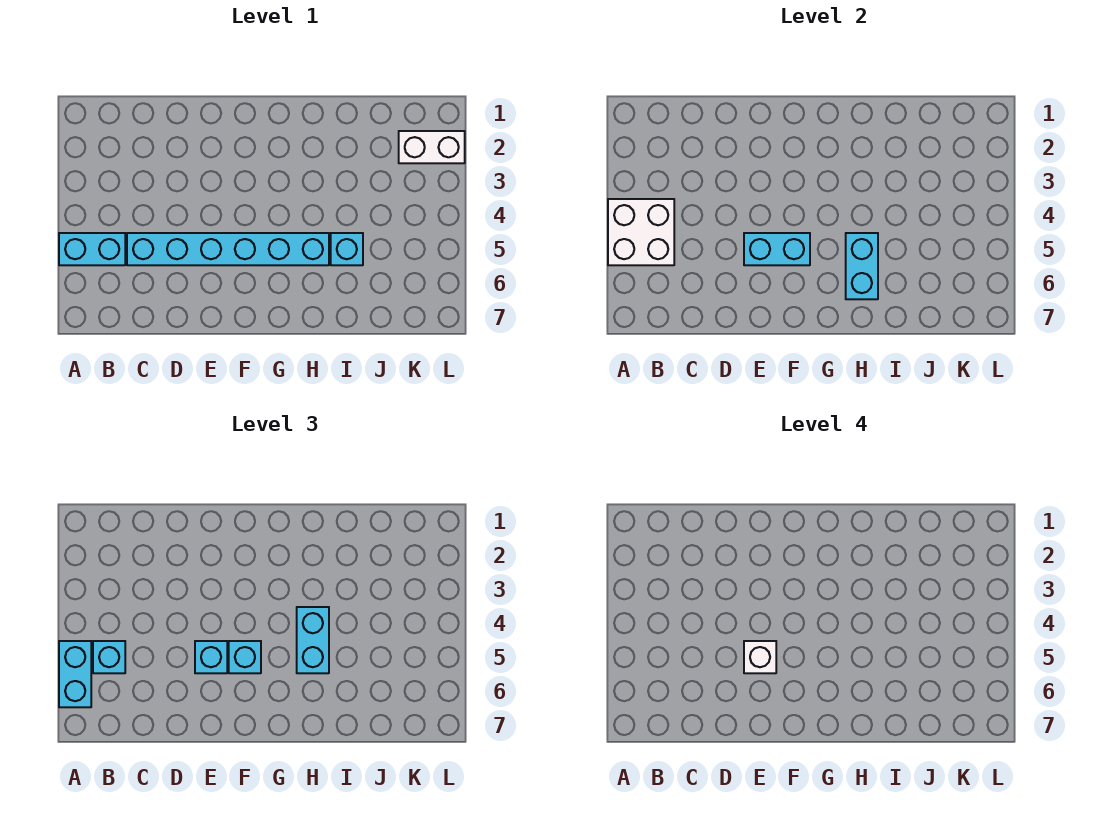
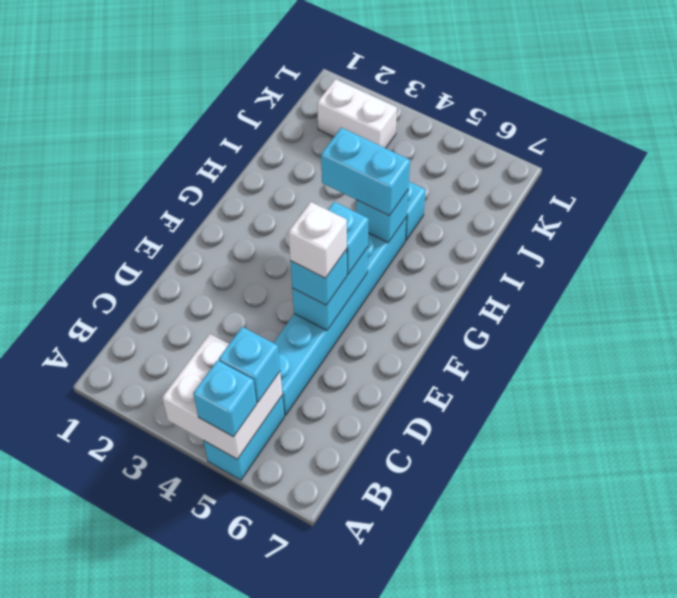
cyan 1x2 brick [59,641,91,707] -> cyan 1x1 brick [193,360,257,437]
cyan 1x2 brick [846,233,878,299] -> cyan 1x1 brick [356,190,408,242]
white 1x2 brick [399,131,465,163] -> white 1x2 brick turned to [317,79,397,148]

